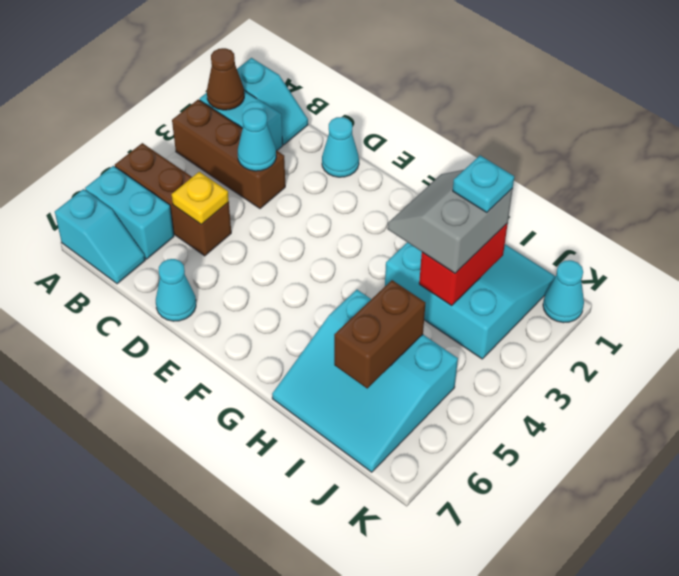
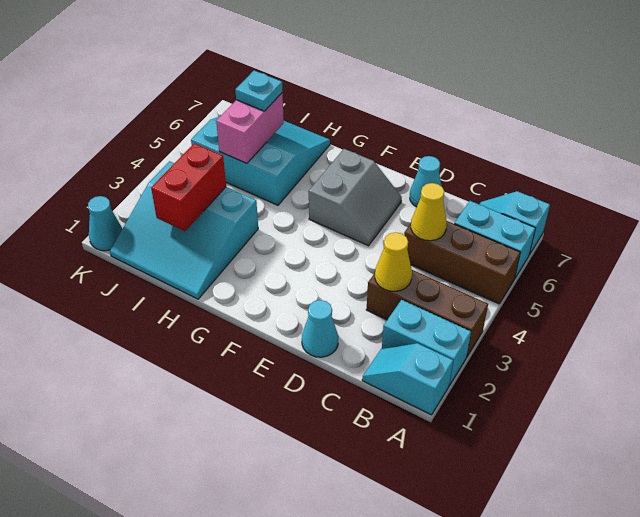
brown 1x1 cone [207,48,244,110] -> none
cyan 1x1 cone [238,108,276,171] -> yellow 1x1 cone [375,232,412,291]
yellow 1x1 plate [172,172,229,225] -> yellow 1x1 cone [411,183,447,241]
grey 2x2 slope [387,170,513,273] -> grey 2x2 slope moved to [309,149,402,246]
cyan 1x1 plate [453,155,514,212] -> cyan 1x1 plate moved to [235,71,283,111]
brown 1x2 brick [334,280,425,388] -> pink 1x2 brick [216,93,284,163]

